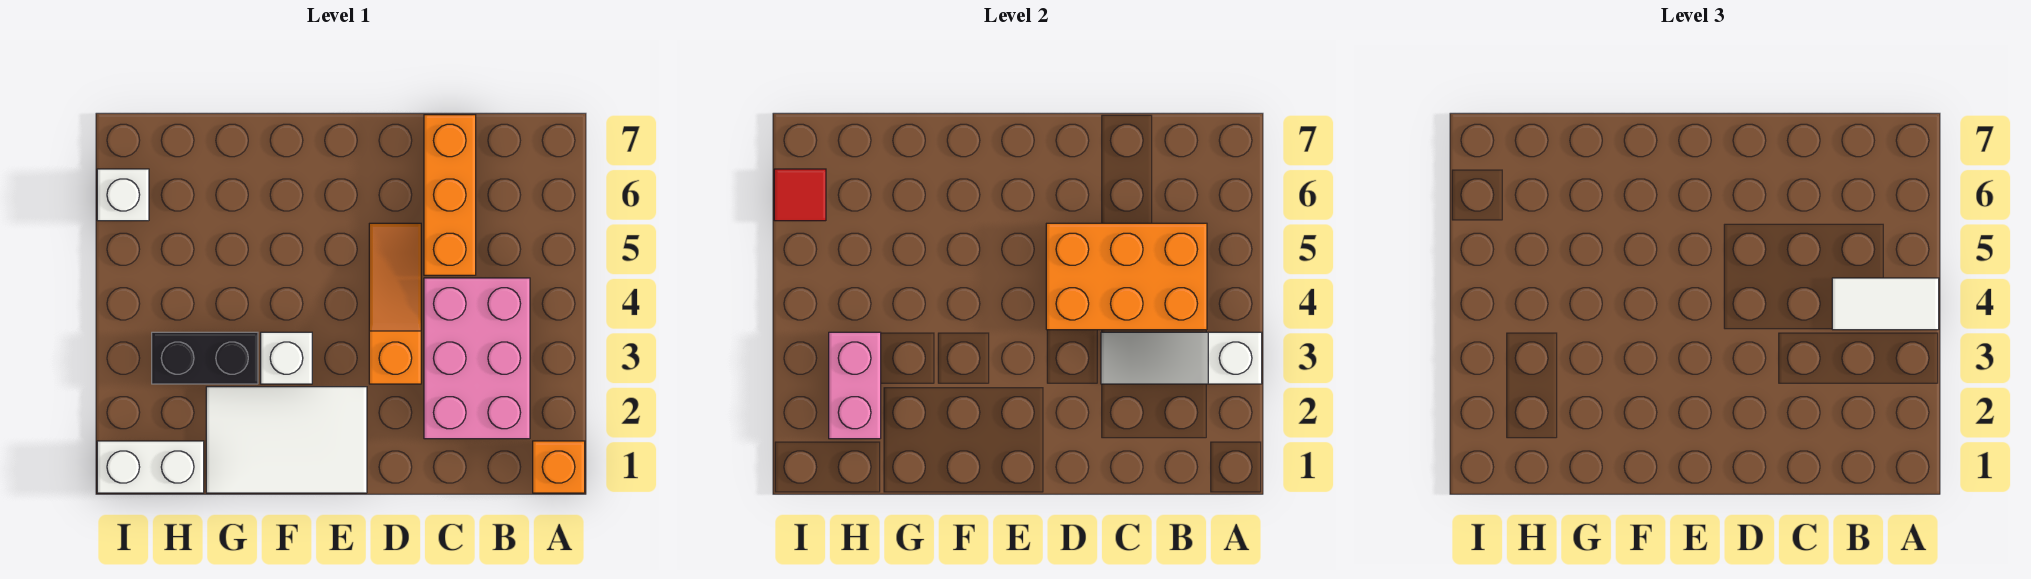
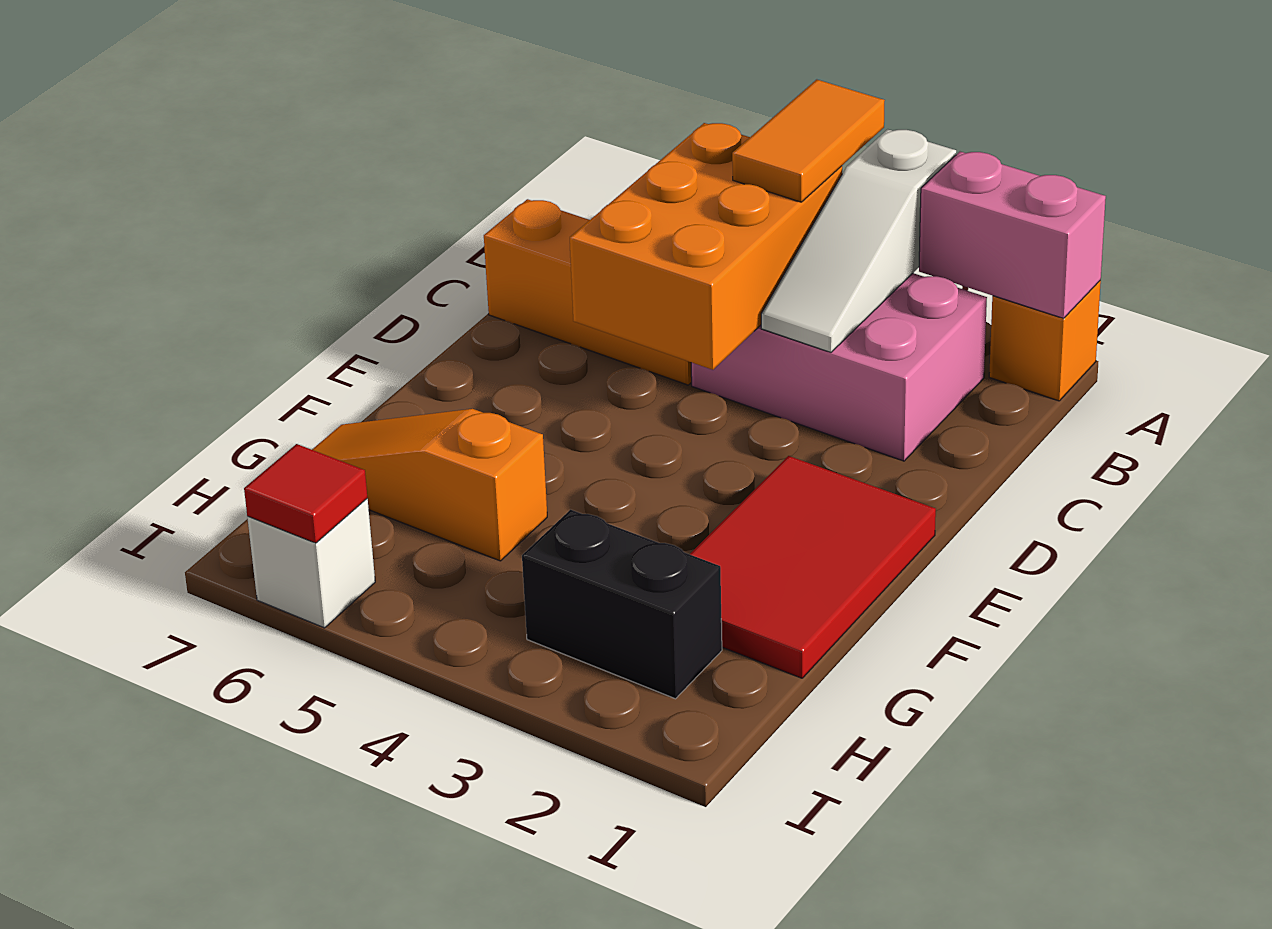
white 1x2 tile [1832,278,1939,330] -> orange 1x2 tile [732,80,885,202]
orange 1x3 slope [369,223,421,384] -> orange 1x3 slope moved to [312,409,547,561]
white 2x3 tile [206,387,367,493] -> red 2x3 tile [690,456,936,678]
white 1x1 brick [261,332,312,384] -> none
black 1x2 brick [152,332,258,384] -> black 1x2 brick turned to [522,510,722,699]
white 1x2 brick [97,441,204,493] -> none
pink 1x2 brick [829,332,881,439] -> pink 1x2 brick moved to [919,152,1106,318]

